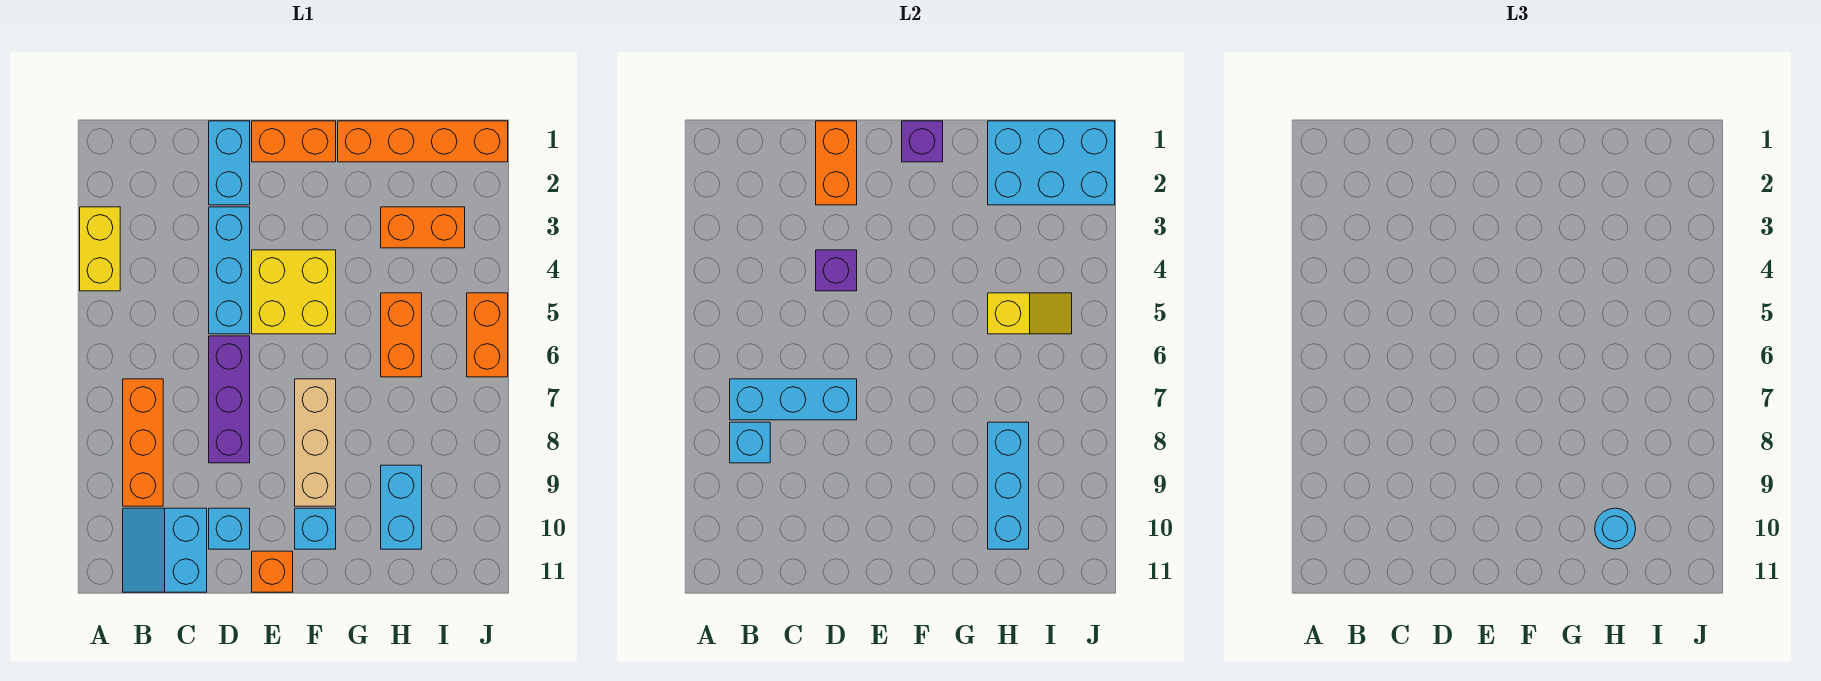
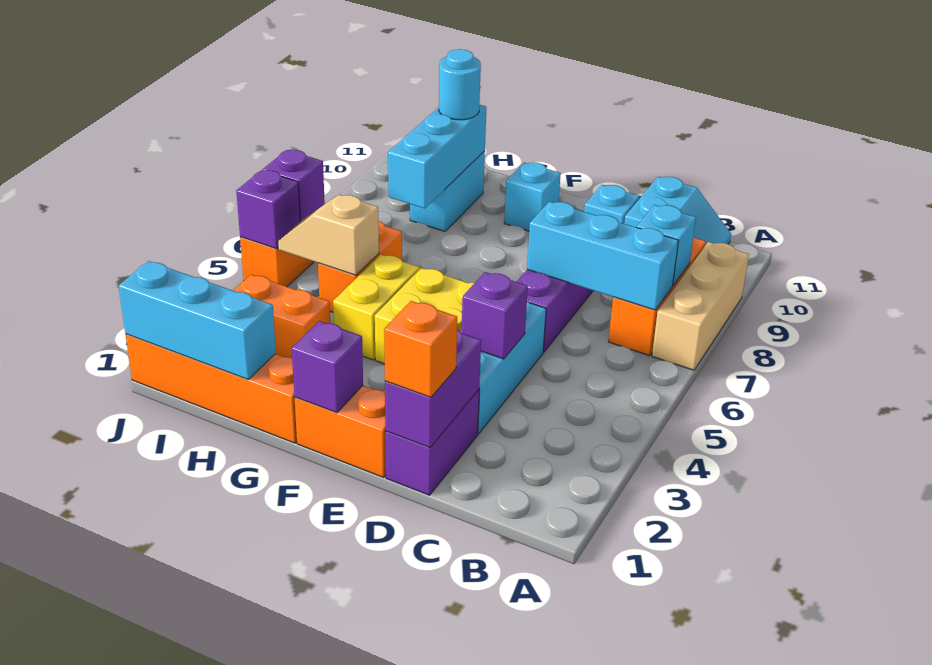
yellow 1x2 brick [80,207,120,291] -> yellow 1x2 brick moved to [333,255,419,360]
cyan 1x2 brick [209,121,250,205] -> purple 1x2 brick [385,390,479,495]
orange 1x2 brick [816,121,857,205] -> purple 1x2 brick [385,329,481,448]
orange 1x1 brick [252,551,293,592] -> orange 1x1 brick moved to [384,301,457,397]
tan 1x3 brick [295,379,336,506] -> tan 1x3 brick moved to [652,242,749,370]
cyan 2x3 brick [988,121,1115,205] -> cyan 1x3 brick [119,261,276,379]
yellow 1x2 slope [988,293,1072,334] -> tan 1x2 slope [278,195,379,275]
none -> purple 1x1 brick [236,170,300,249]
none -> purple 1x1 brick [263,150,325,221]

